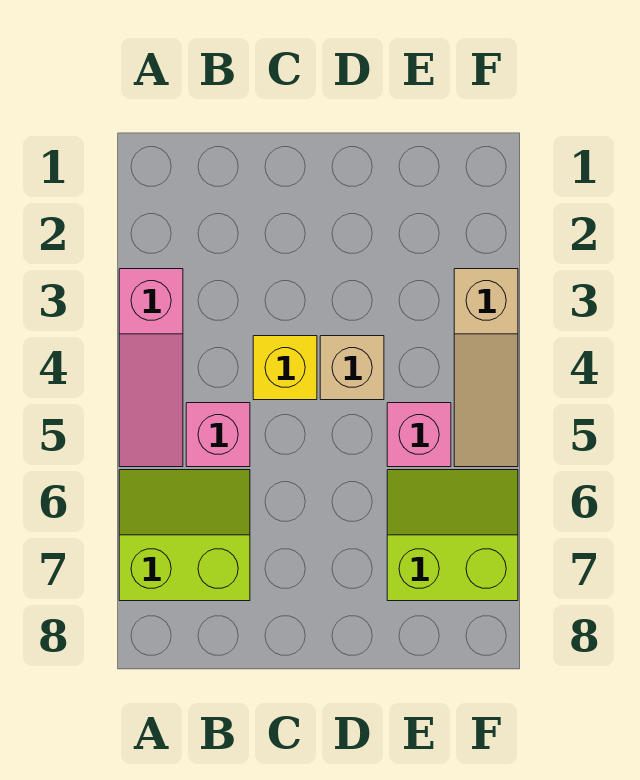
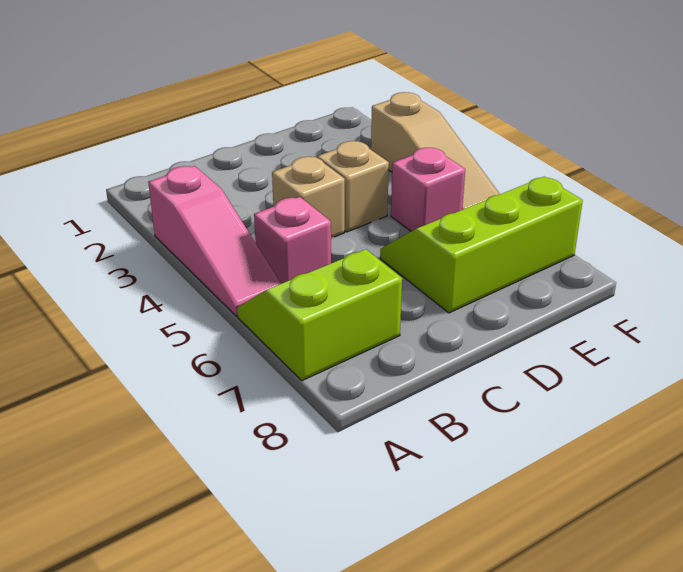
yellow 1x1 brick [253,336,317,400] -> tan 1x1 brick [272,157,345,238]
lime 2x2 slope [387,470,518,601] -> lime 2x3 slope [380,177,583,313]

